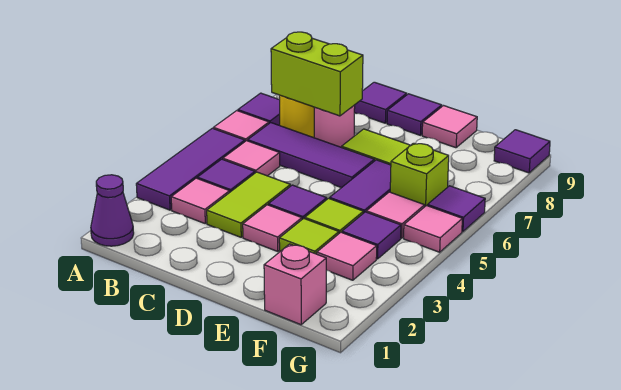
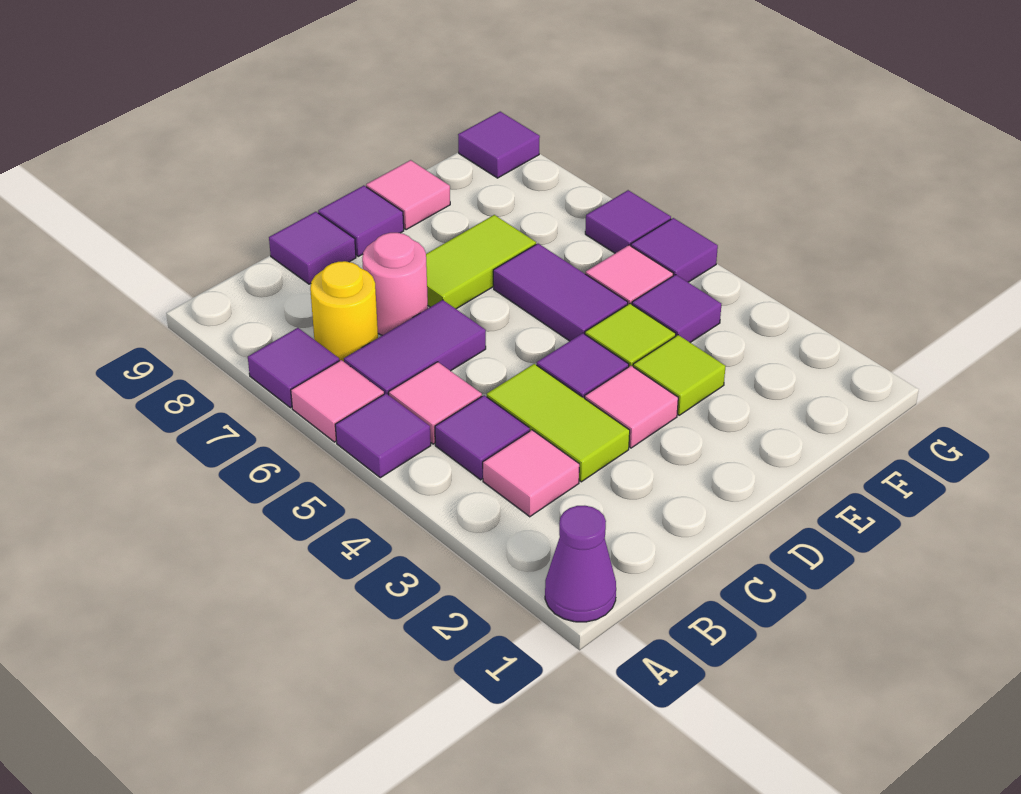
purple 1x3 tile [136,128,245,210] -> purple 1x1 tile [335,394,431,478]
purple 1x3 tile [248,123,374,188] -> purple 1x2 tile [344,300,486,395]
lime 1x2 brick [271,32,363,116] -> none
pink 1x1 brick [264,244,326,325] -> none
pink 1x1 tile [317,232,377,280] -> none
lime 1x1 brick [390,143,449,206] -> none
pink 1x1 tile [404,206,462,252] -> purple 1x1 tile [631,218,718,282]

